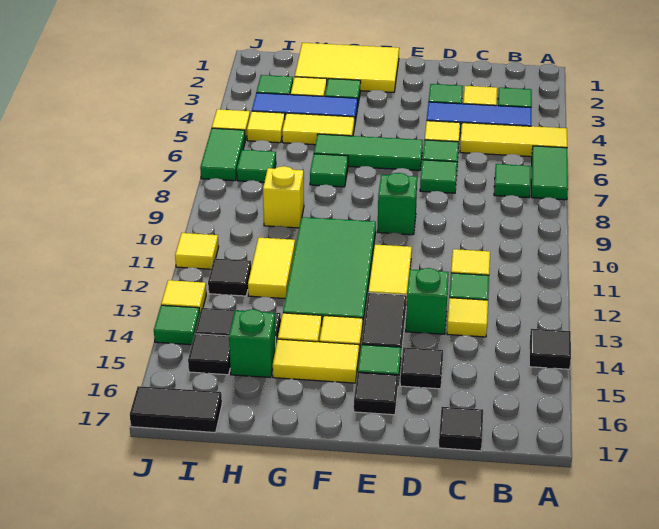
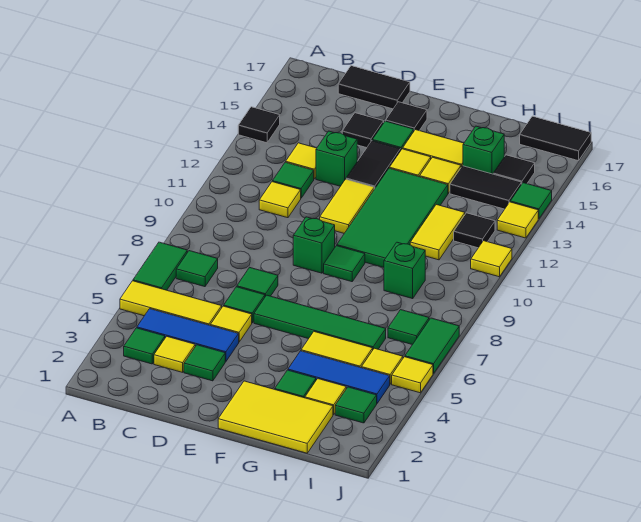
black 1x1 tile [439,407,483,451] -> black 1x2 tile [338,66,410,109]
green 1x3 tile [314,134,423,170] -> green 1x4 tile [254,295,386,349]
green 1x1 tile [310,154,348,187] -> green 1x1 tile moved to [324,246,365,282]
yellow 1x1 brick [263,166,304,228] -> green 1x1 brick [384,242,425,299]

